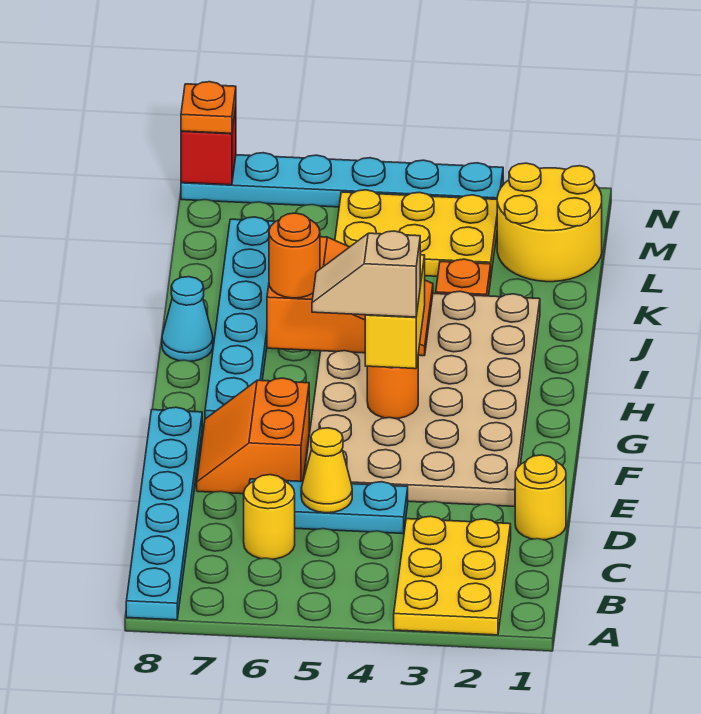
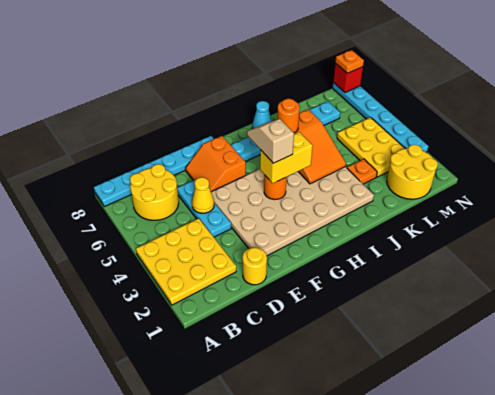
yellow 2x3 plate [394,516,511,635] -> yellow 3x3 plate [136,218,236,305]
yellow 1x1 round brick [244,475,295,559] -> yellow 2x2 round brick [130,164,179,220]
orange 2x2 slope [197,378,309,494] -> orange 2x2 slope turned to [185,136,246,192]

